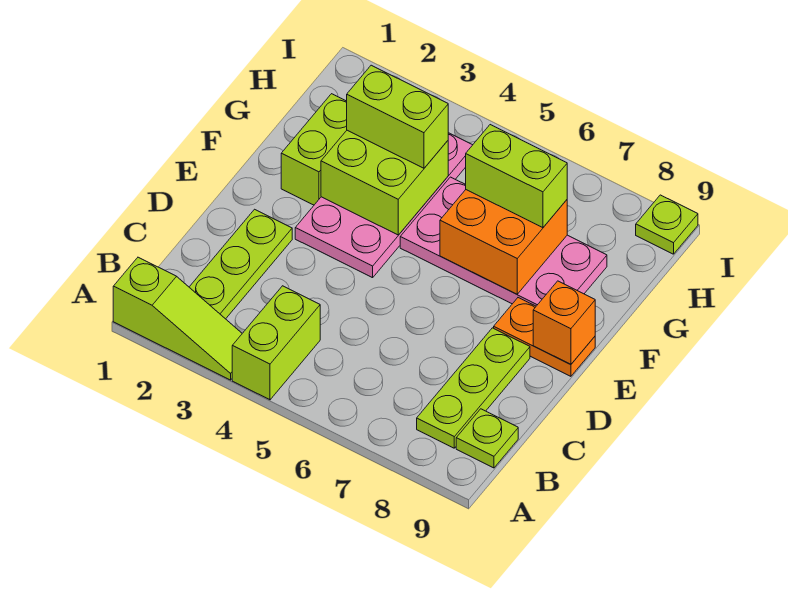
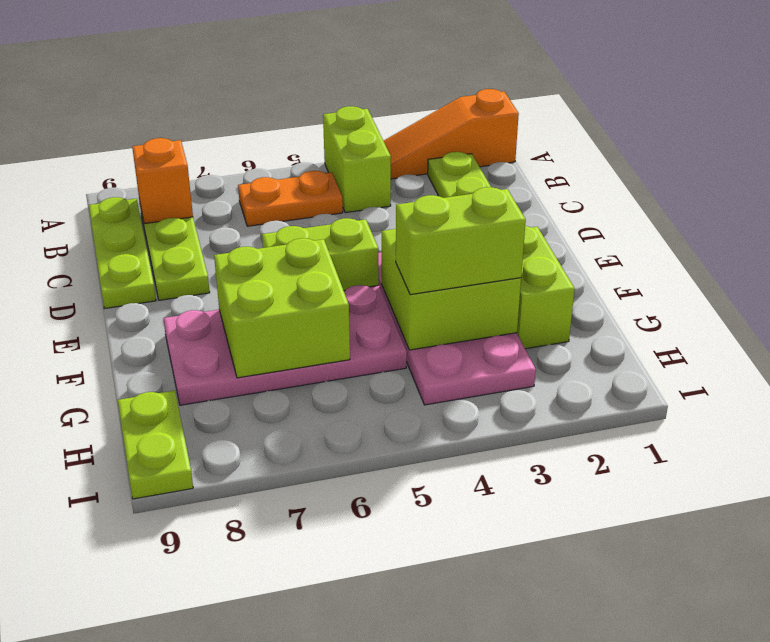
lime 1x3 slope [113,257,242,380] -> orange 1x3 slope [384,89,519,179]
lime 1x1 plate [456,409,518,468] -> lime 1x3 plate [89,197,156,309]
orange 1x2 plate [494,298,595,376] -> orange 1x2 plate moved to [238,171,343,226]
orange 1x1 brick [533,281,595,364] -> orange 1x1 brick moved to [132,138,193,224]
orange 2x2 brick [440,190,567,294] -> lime 2x2 brick [214,238,350,378]
lime 1x2 brick [466,125,567,228] -> lime 1x2 brick moved to [262,218,379,291]
lime 1x1 plate [636,195,698,254] -> lime 1x2 plate [118,391,193,499]

